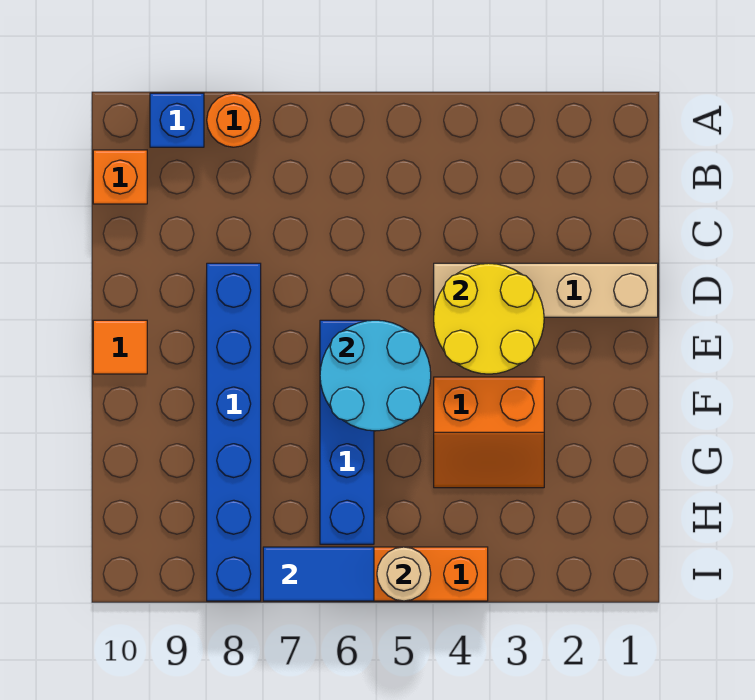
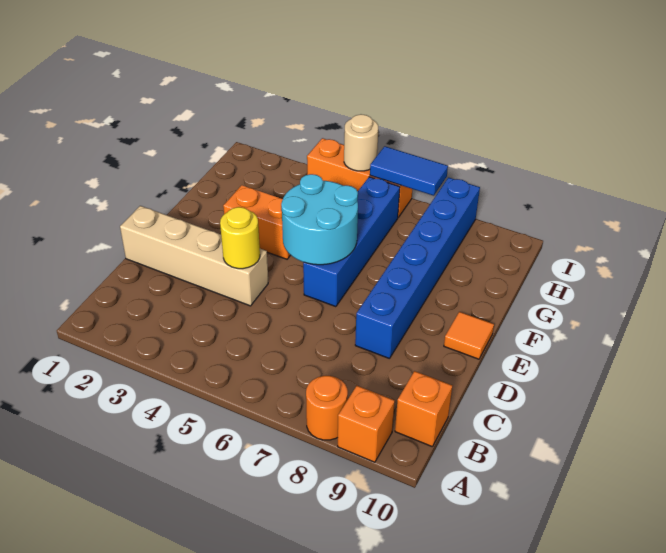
blue 1x1 brick [150,93,204,147] -> orange 1x1 brick [338,386,395,462]
yellow 2x2 round brick [434,263,544,374] -> yellow 1x1 round brick [220,207,260,269]

